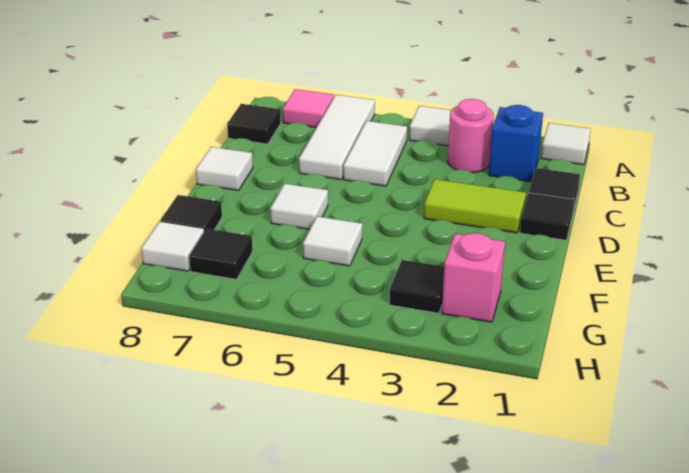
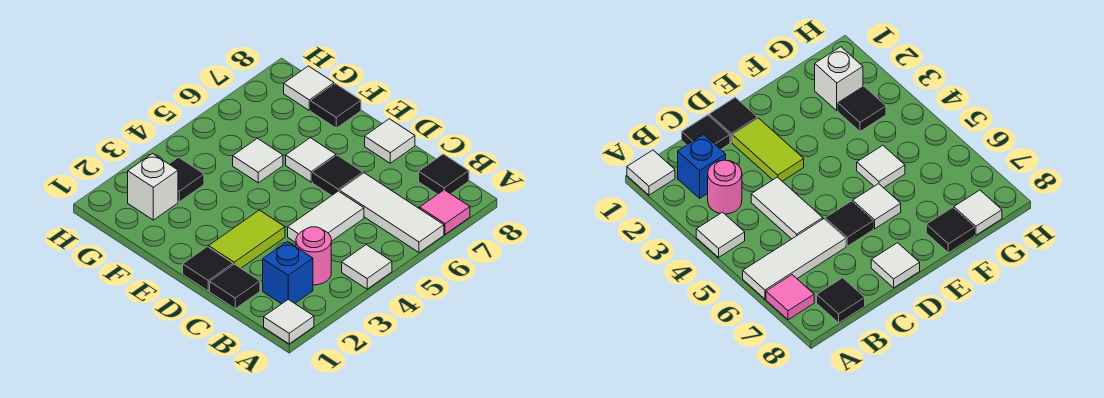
white 1x2 tile [343,121,407,186] -> white 1x2 tile turned to [288,191,364,243]
pink 1x1 brick [442,233,505,322] -> white 1x1 brick [128,154,178,220]
black 1x1 tile [189,229,252,279] -> black 1x1 tile moved to [313,155,363,196]

